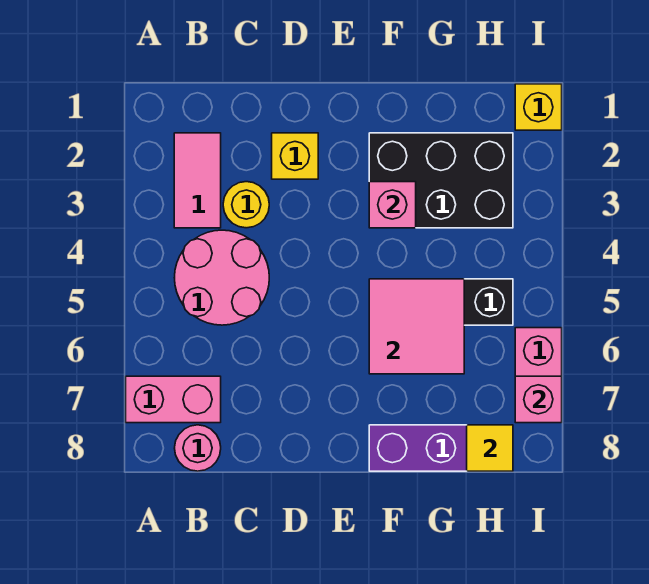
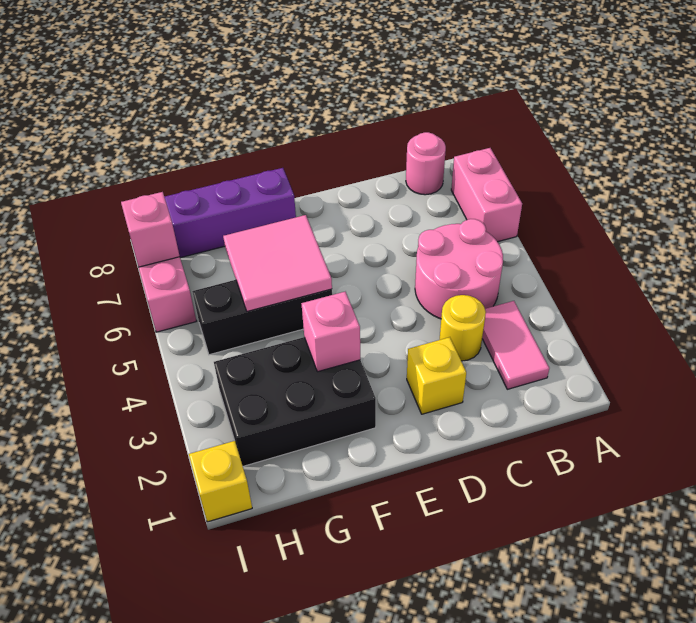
pink 1x2 brick [126,376,221,423] -> pink 1x2 brick turned to [451,148,522,242]
yellow 1x1 tile [467,425,513,471] -> none

